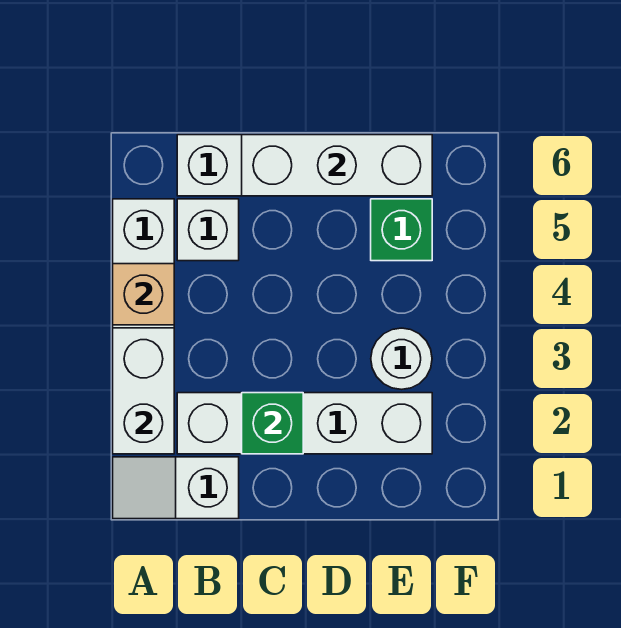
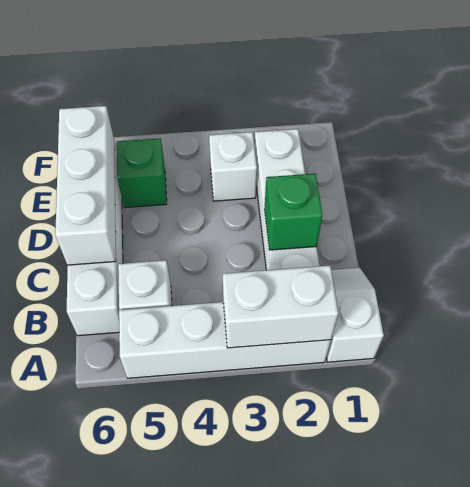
white 1x2 slope [113,457,239,519] -> white 1x2 slope turned to [326,268,384,362]
tan 1x1 brick [113,264,174,325] -> none
white 1x1 round brick [371,328,432,389] -> white 1x1 brick [209,132,257,201]

